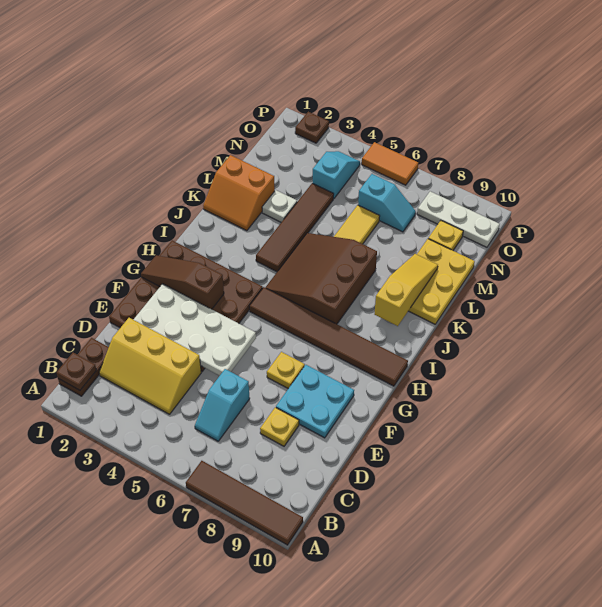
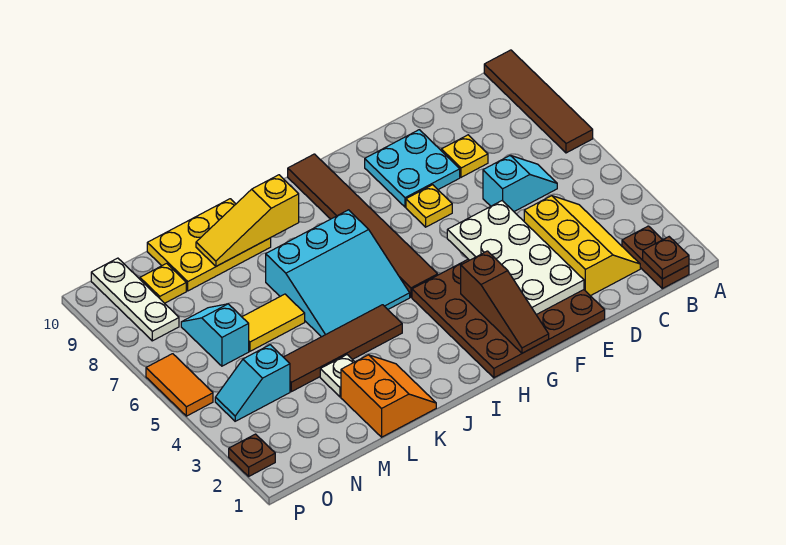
brown 1x2 plate [58,338,109,396] -> brown 1x2 plate turned to [622,226,689,289]
brown 3x3 slope [265,233,377,324] -> cyan 3x3 slope [266,210,410,337]

